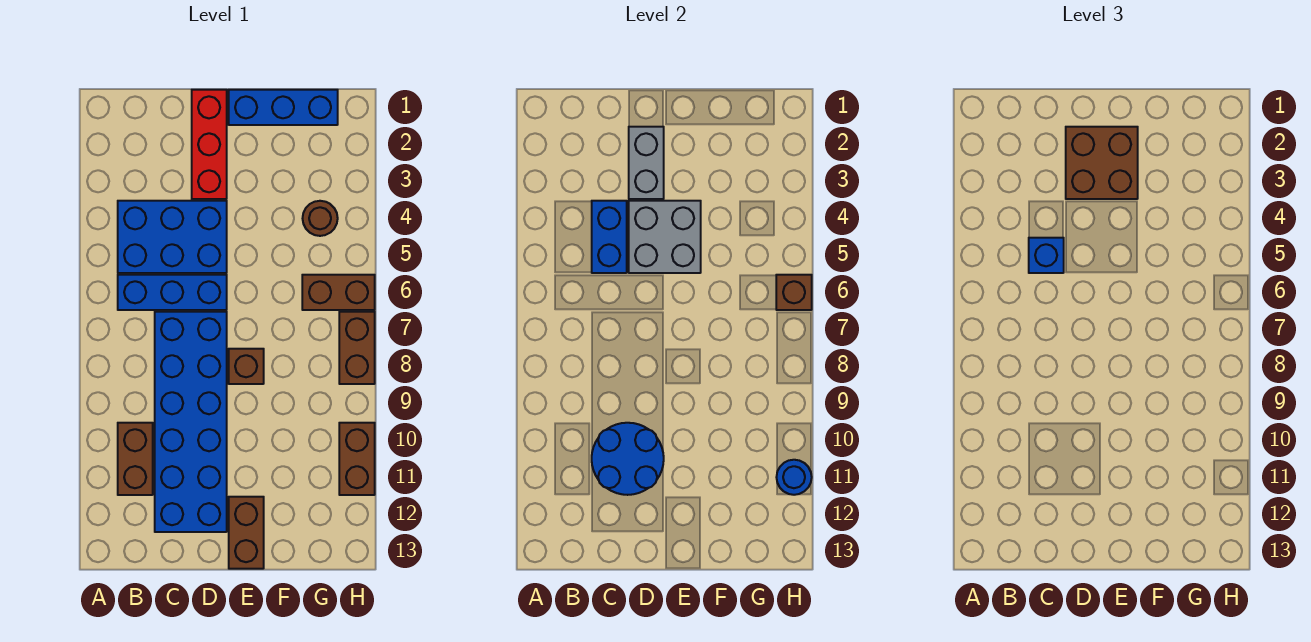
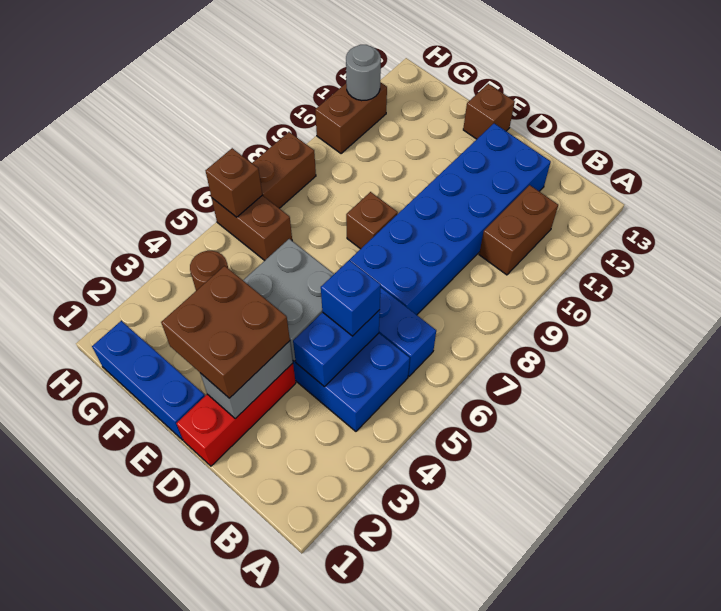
blue 2x2 round brick [592,423,664,495] -> none
brown 1x2 brick [229,497,264,569] -> brown 1x1 brick [463,84,515,139]
blue 1x1 round brick [776,460,812,495] -> grey 1x1 round brick [346,45,381,101]

